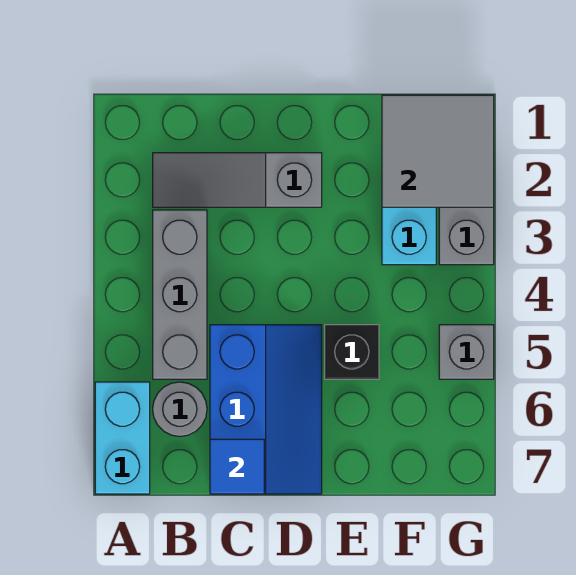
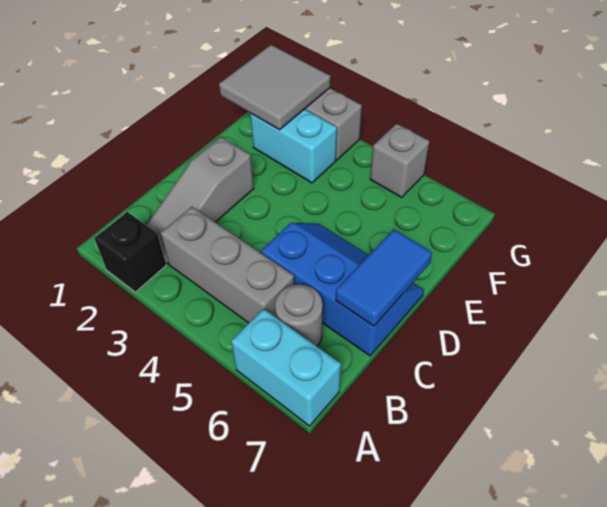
blue 1x1 tile [210,439,264,494] -> blue 1x2 tile [336,229,432,326]
black 1x1 brick [325,325,379,379] -> black 1x1 brick moved to [94,212,166,292]

